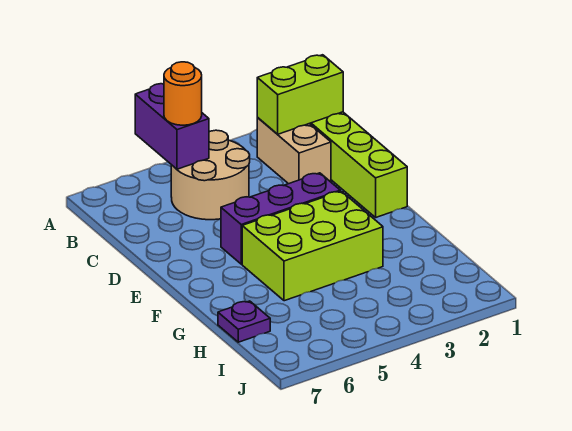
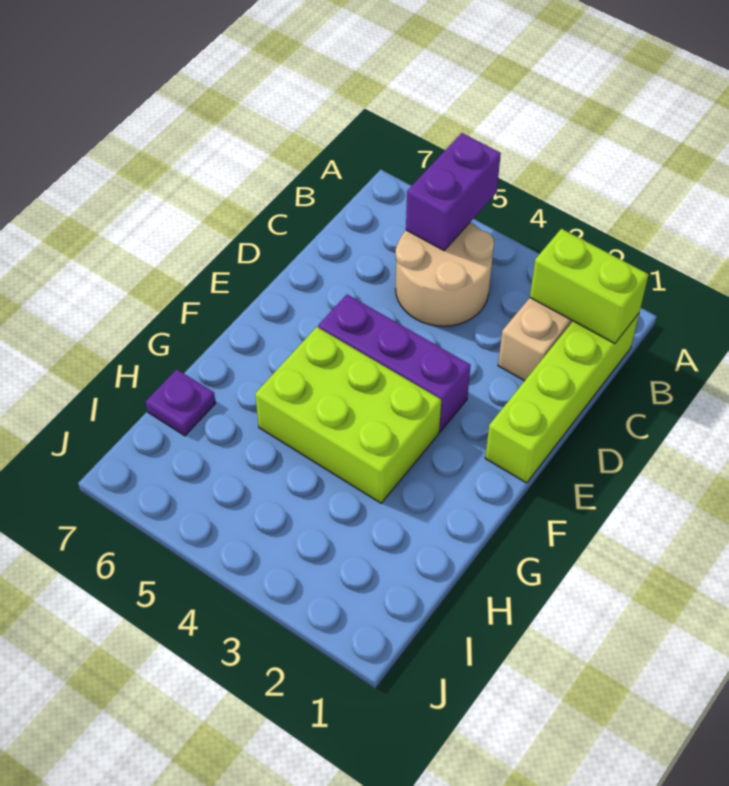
orange 1x1 round brick [164,62,202,125] -> none

